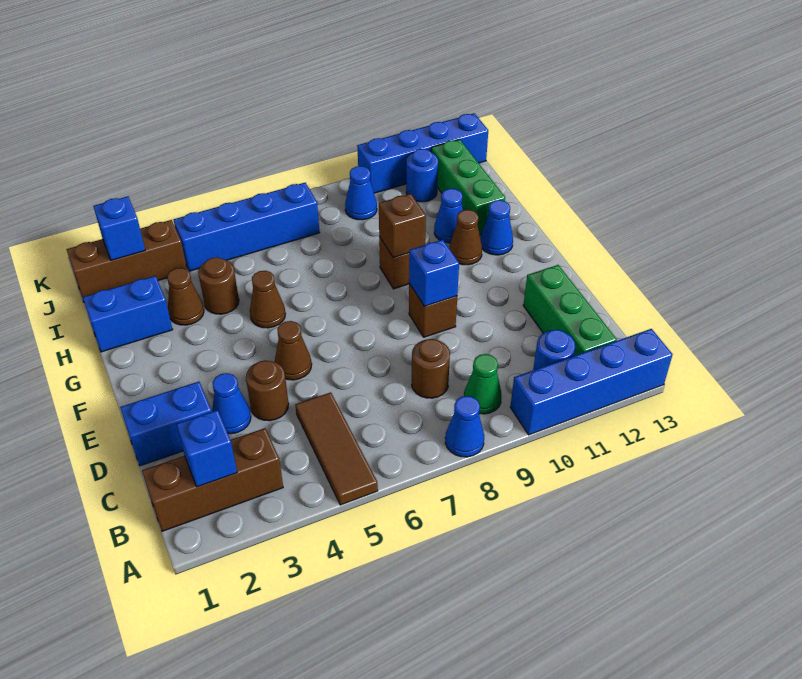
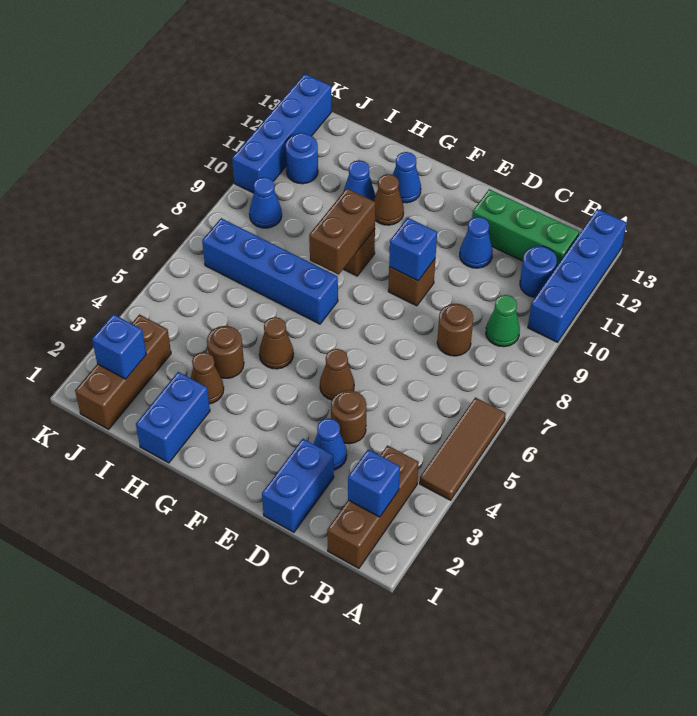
brown 1x3 tile [295,392,378,505] -> brown 1x3 tile turned to [420,397,506,500]
blue 1x1 cone [445,396,484,457] -> blue 1x1 cone moved to [460,217,493,268]
brown 1x1 brick [379,194,426,258] -> brown 1x2 brick [309,188,376,275]
green 1x3 brick [431,139,505,235] -> none
blue 1x4 brick [173,183,320,271] -> blue 1x4 brick turned to [202,218,338,324]

